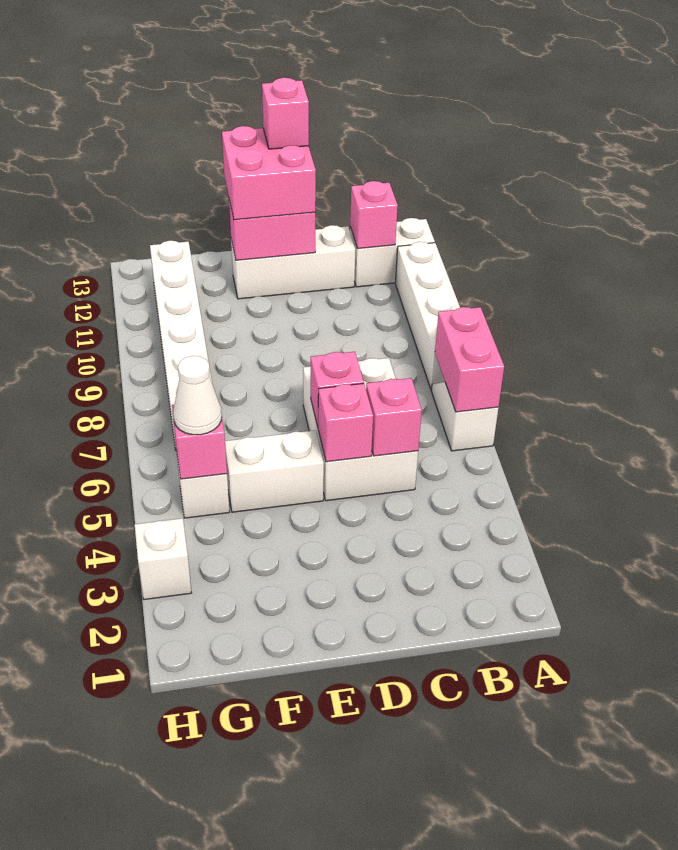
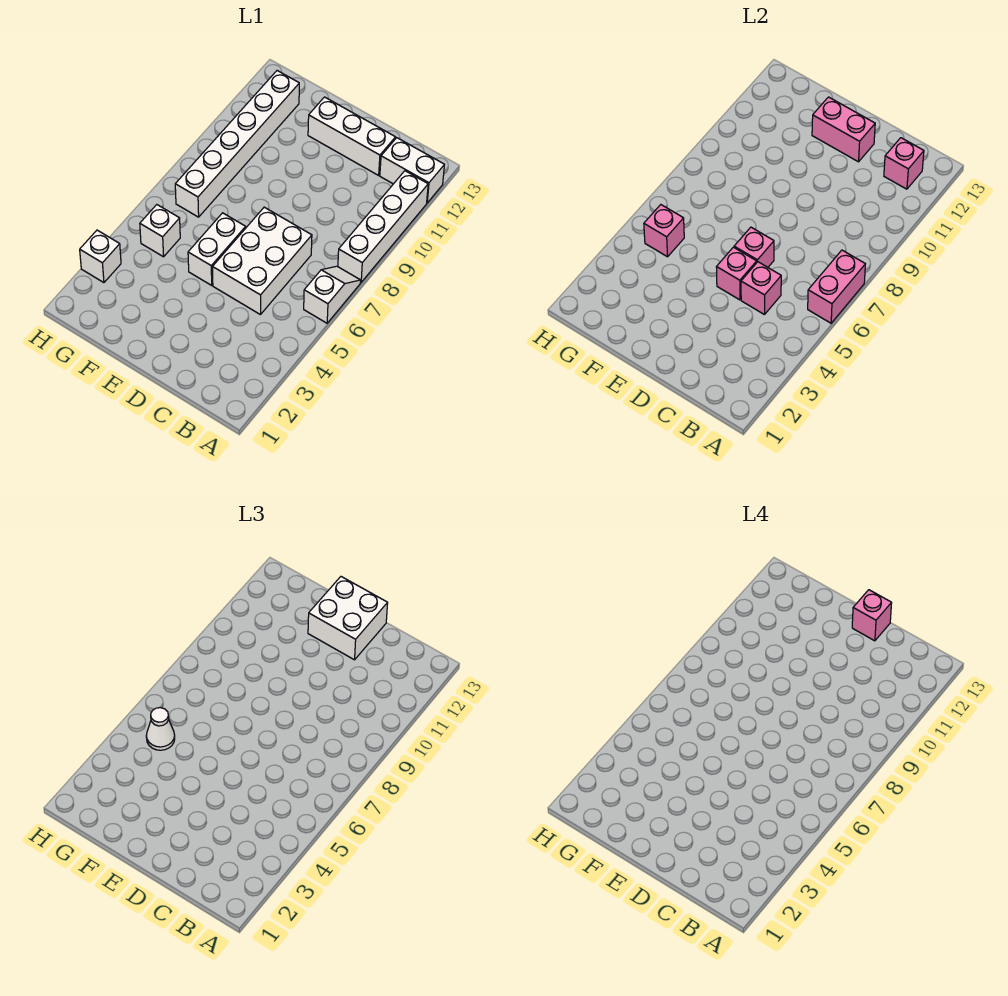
pink 2x2 brick [222,126,316,220] -> white 2x2 brick [308,577,388,660]
white 1x2 brick [225,430,324,512] -> white 1x2 brick turned to [188,213,246,285]

